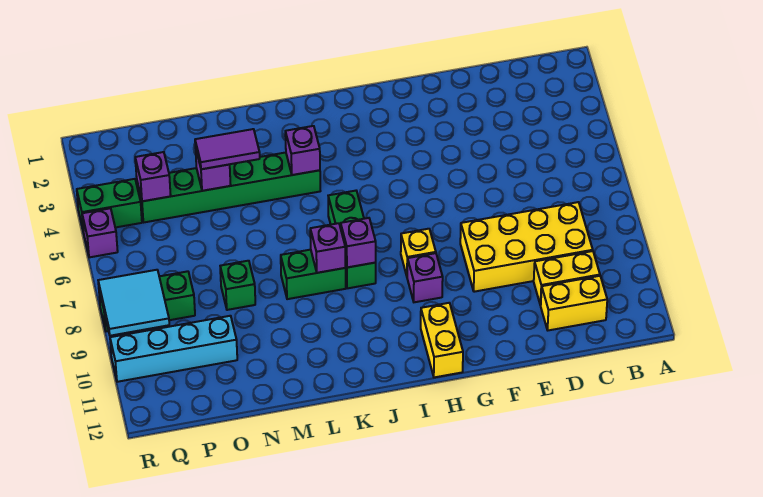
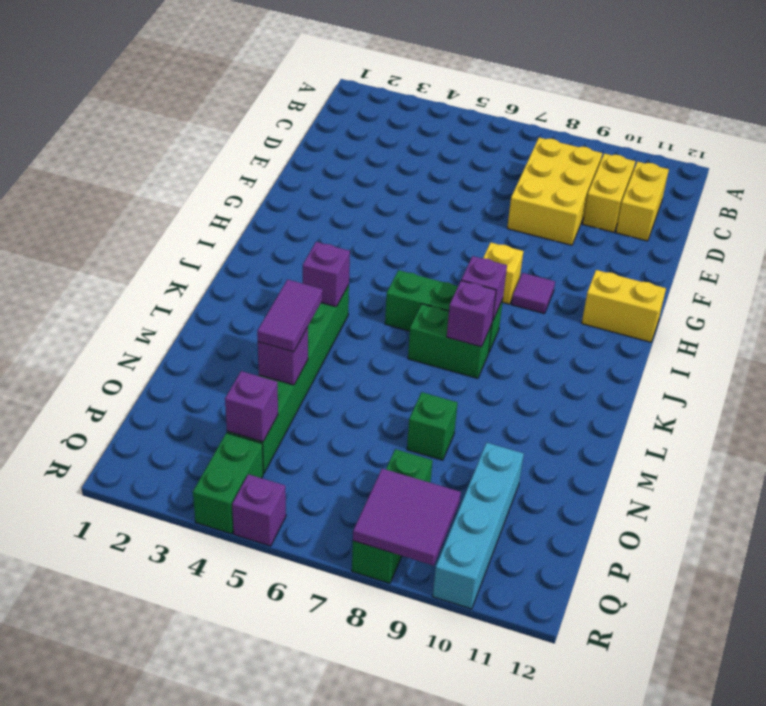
yellow 2x4 brick [460,202,593,292] -> yellow 2x3 brick [507,138,602,245]
purple 1x1 brick [407,253,443,302] -> purple 1x1 tile [511,273,555,314]
green 1x2 brick [281,250,346,299] -> green 1x2 brick turned to [408,304,492,378]
cyan 2x2 tile [98,270,169,336] -> purple 2x2 tile [353,469,461,565]

